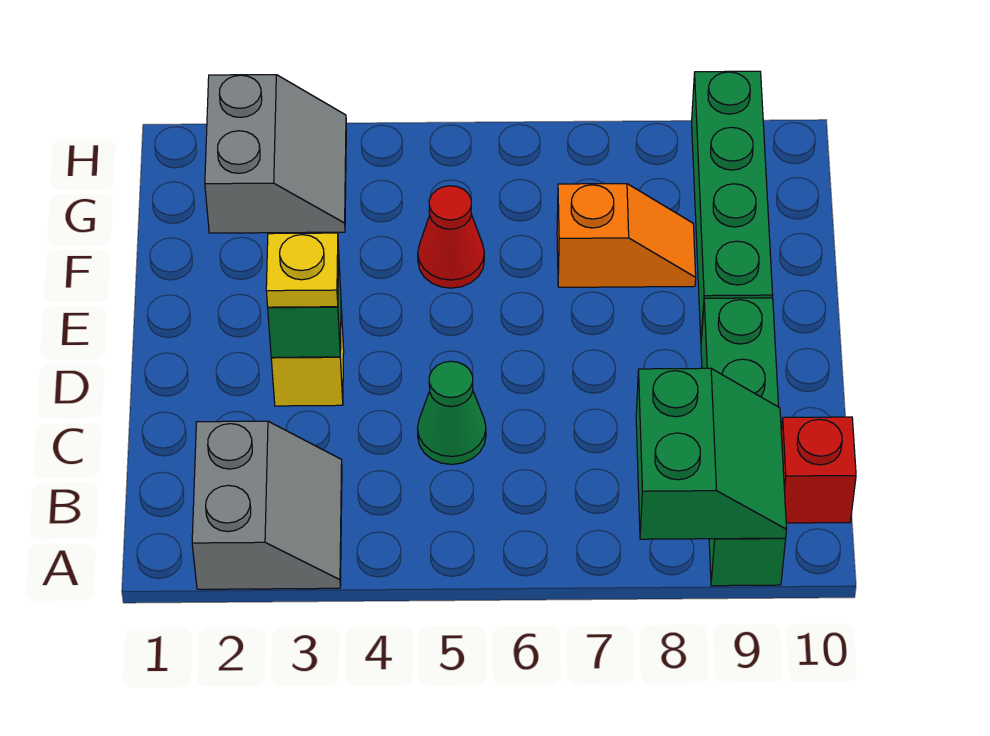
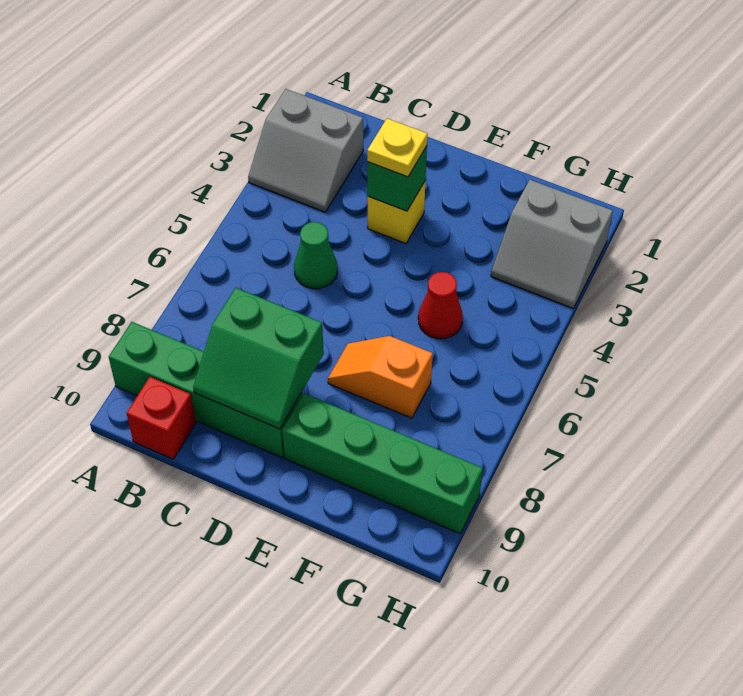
green 2x2 slope [636,368,787,539] -> green 2x2 slope moved to [193,288,324,429]
orange 1x2 slope [557,184,696,287] -> orange 1x2 slope turned to [328,336,433,418]

